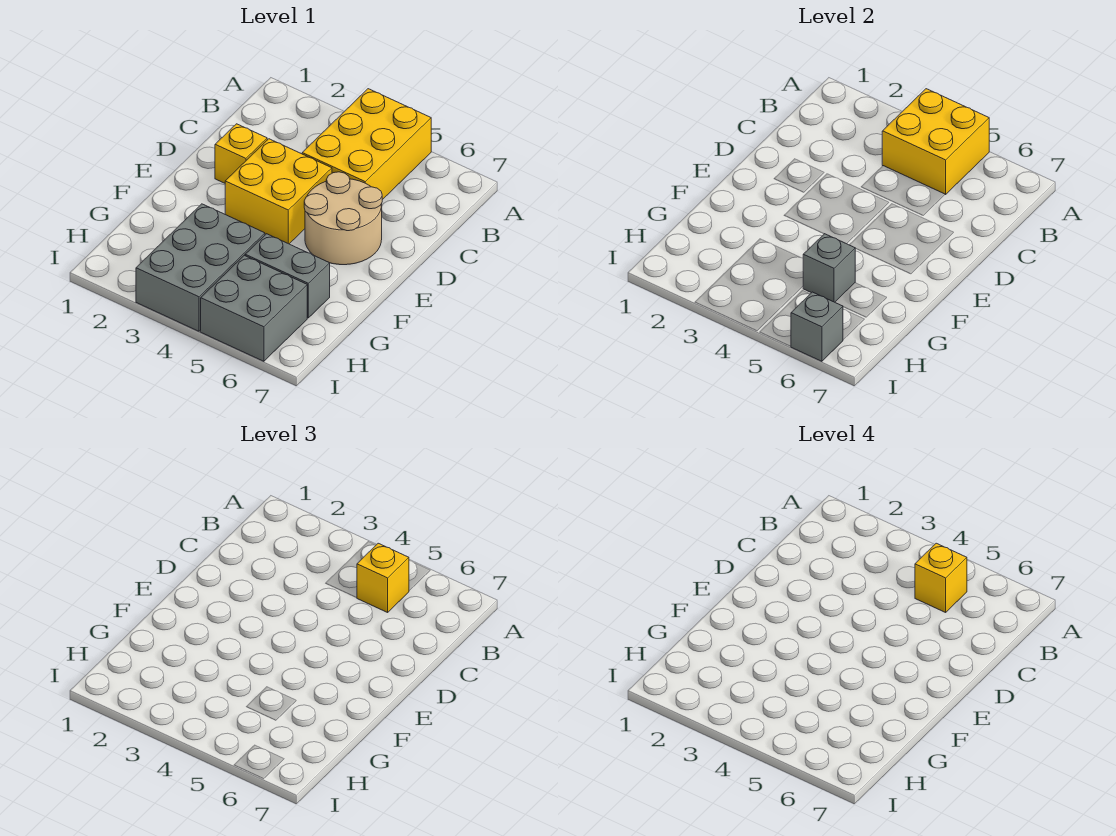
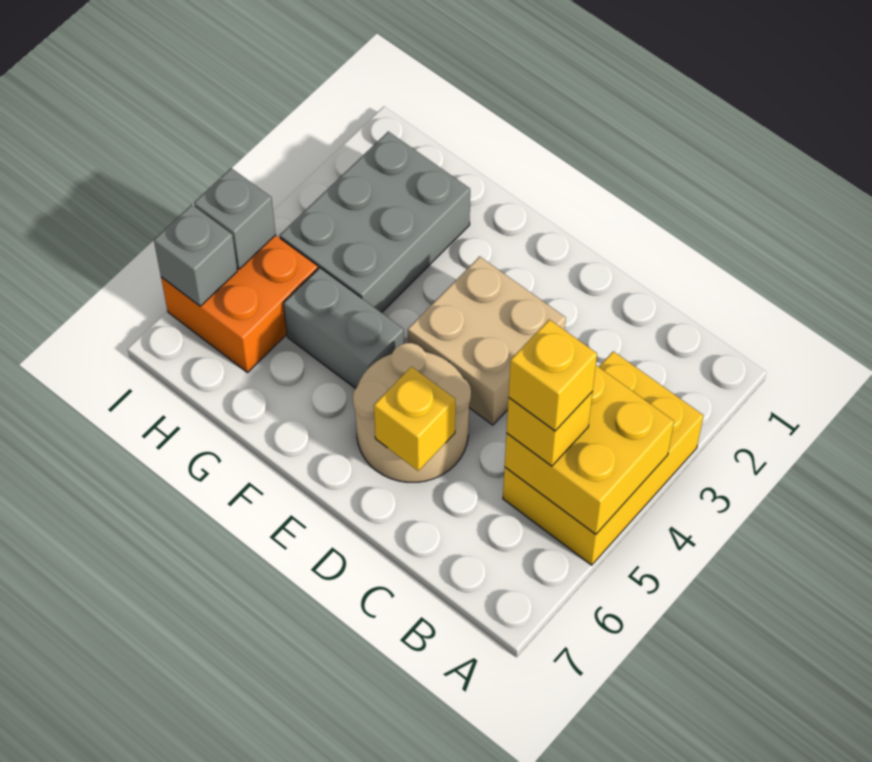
yellow 2x3 brick [302,89,431,200] -> yellow 2x3 brick turned to [503,351,703,565]
yellow 1x1 brick [215,124,267,183] -> yellow 1x1 brick moved to [374,367,455,471]
yellow 2x2 brick [225,139,332,244] -> tan 2x2 brick [408,257,566,425]
grey 2x3 brick [136,204,265,331] -> grey 2x3 brick turned to [280,132,470,313]
grey 1x2 brick [245,234,330,318] -> grey 1x2 brick turned to [284,268,404,388]
grey 1x1 brick [803,234,856,302] -> grey 1x1 brick moved to [194,168,276,269]
grey 2x2 brick [201,255,307,361] -> orange 2x2 brick [161,235,318,373]

